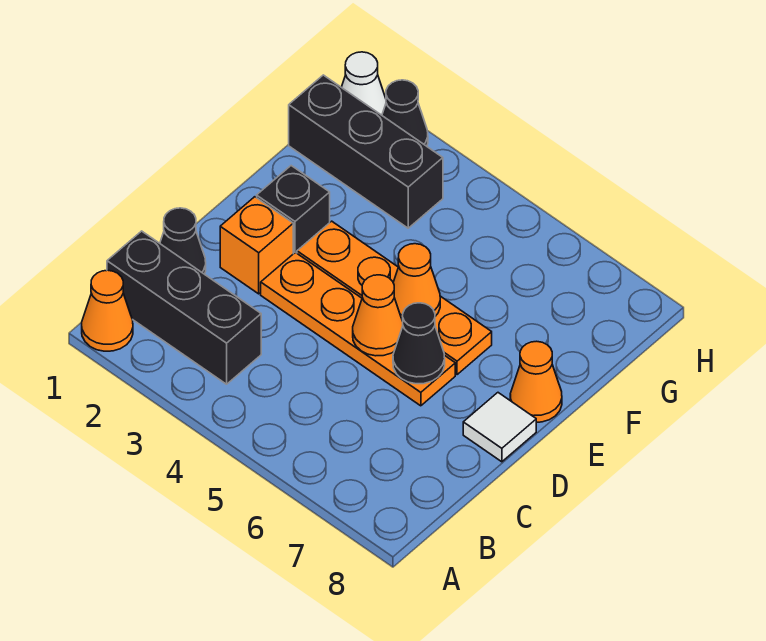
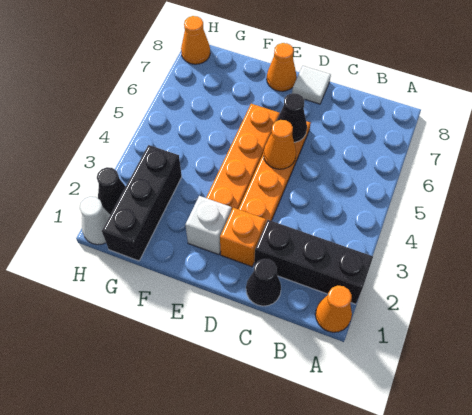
black 1x3 brick [107,231,261,384] -> black 1x3 brick turned to [254,220,373,304]
black 1x1 brick [257,166,330,254] -> white 1x1 brick [185,196,231,255]
orange 1x1 cone [393,244,440,321] -> orange 1x1 cone moved to [181,16,210,64]

